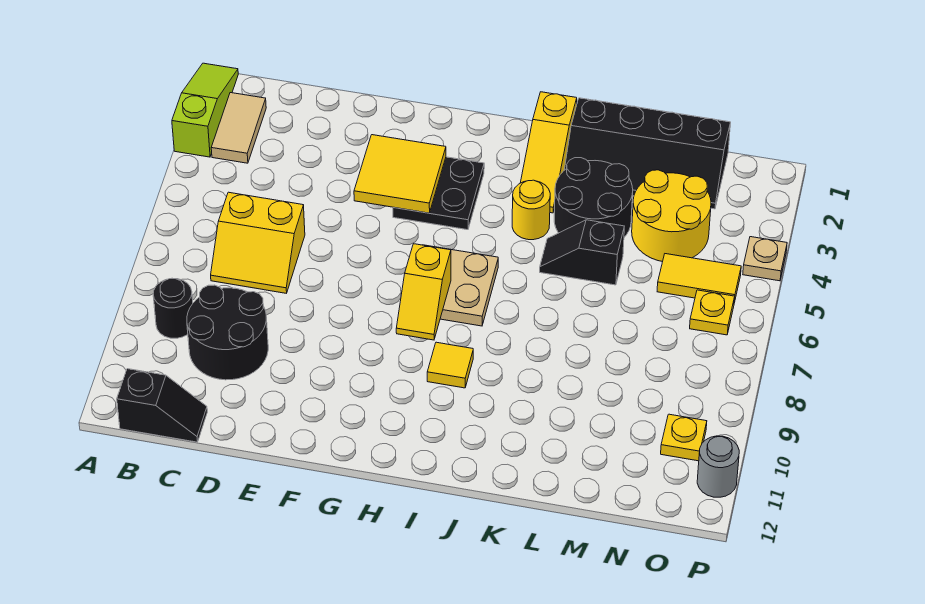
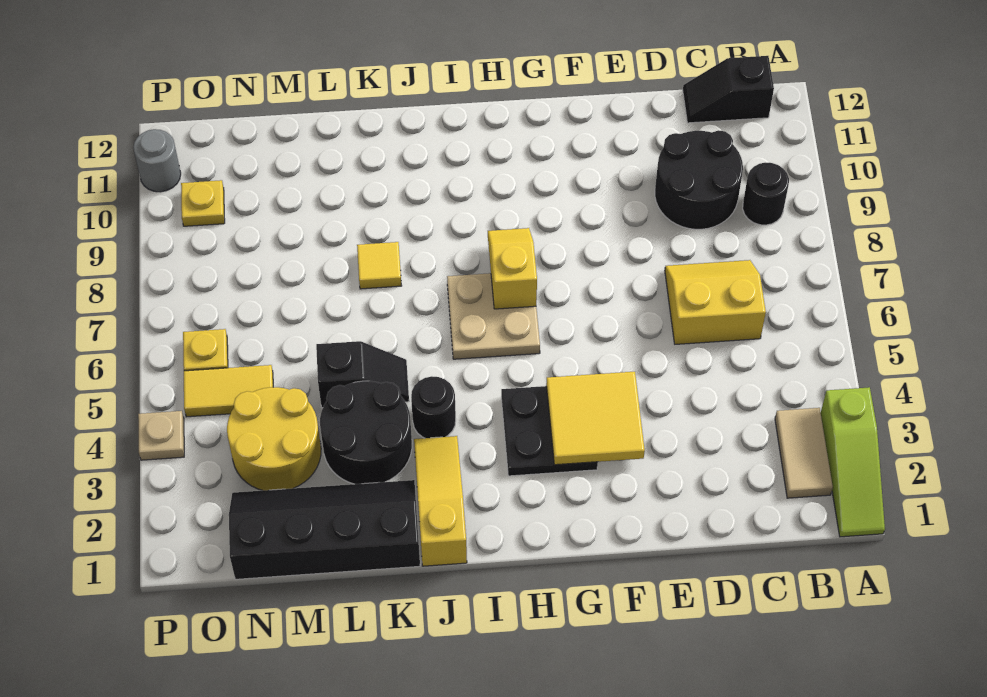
yellow 1x1 tile [427,342,473,388] -> yellow 1x1 tile moved to [357,242,402,289]
yellow 1x1 round brick [512,180,550,240] -> black 1x1 round brick [411,376,456,438]

